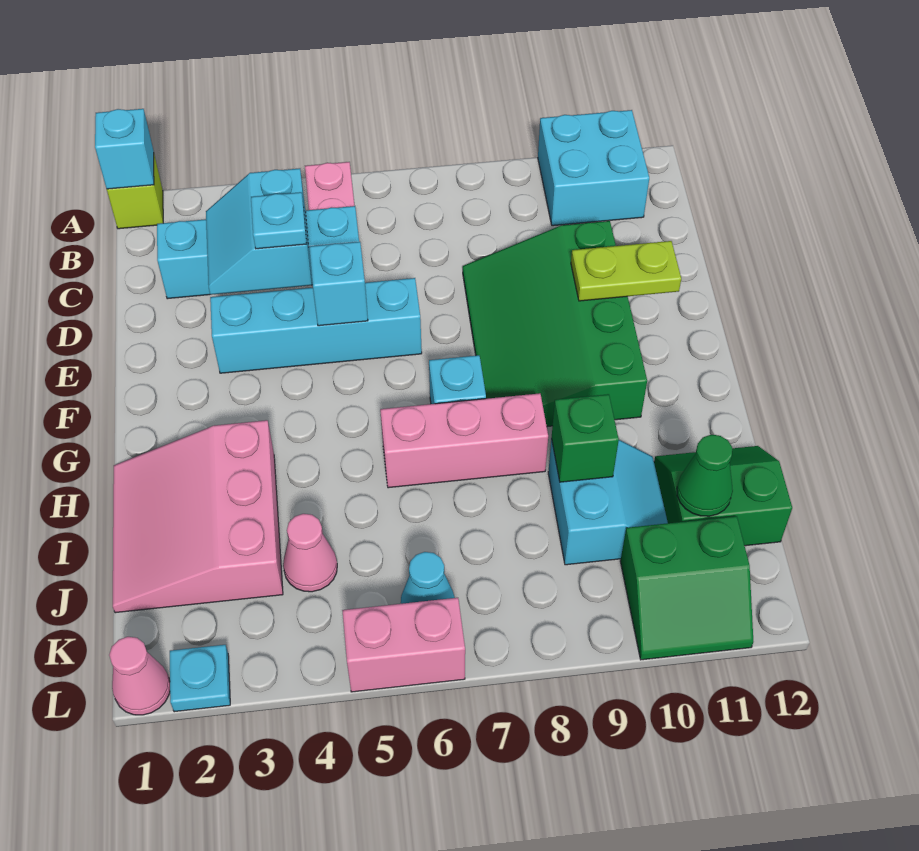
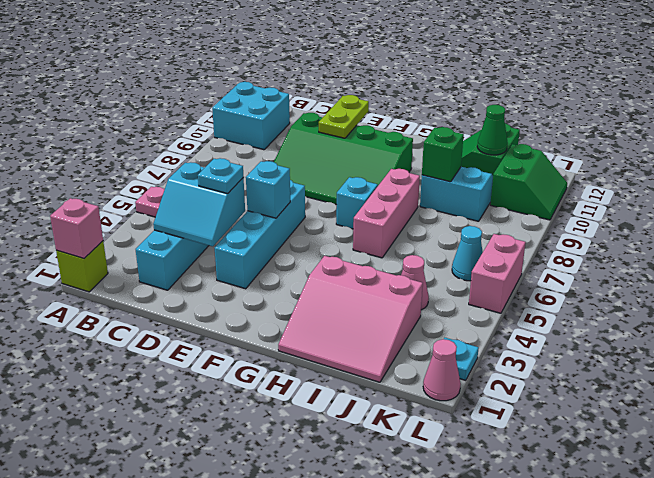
cyan 1x1 brick [95,109,154,189] -> pink 1x1 brick [50,198,103,258]

